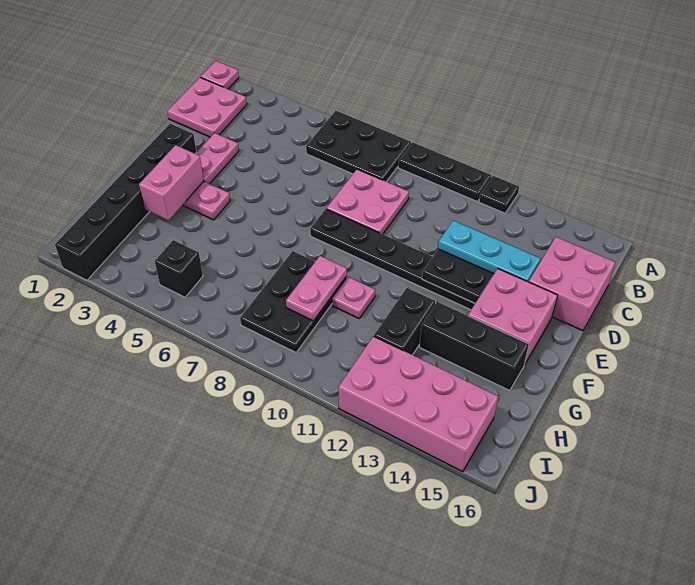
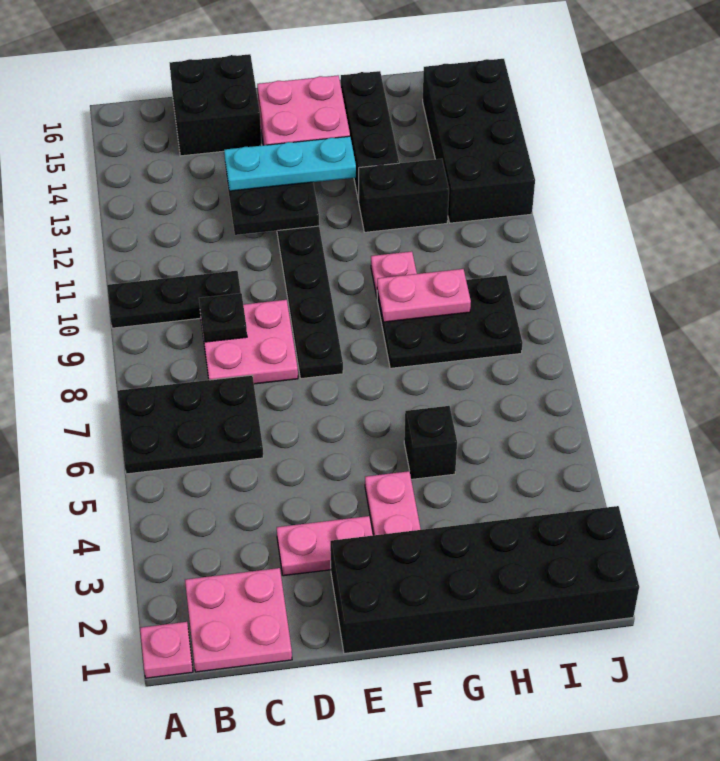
black 2x3 plate [306,111,411,182] -> black 2x3 plate turned to [117,375,263,474]
black 1x3 plate [398,142,491,202] -> black 1x3 plate turned to [107,271,241,328]
black 1x1 plate [479,176,519,213] -> black 1x1 plate moved to [199,293,247,342]
pink 2x2 brick [529,237,615,331] -> black 2x2 brick [170,54,262,156]
cyan 1x3 plate [438,220,541,282] -> cyan 1x3 plate turned to [224,136,356,191]
black 1x6 brick [55,124,196,280] -> black 2x6 brick [330,506,639,653]
pink 1x2 brick [139,145,204,220] -> none
black 1x1 brick [155,240,203,297] -> black 1x1 brick moved to [404,406,457,479]
pink 2x4 brick [338,336,498,472] -> black 2x4 brick [423,59,535,223]

